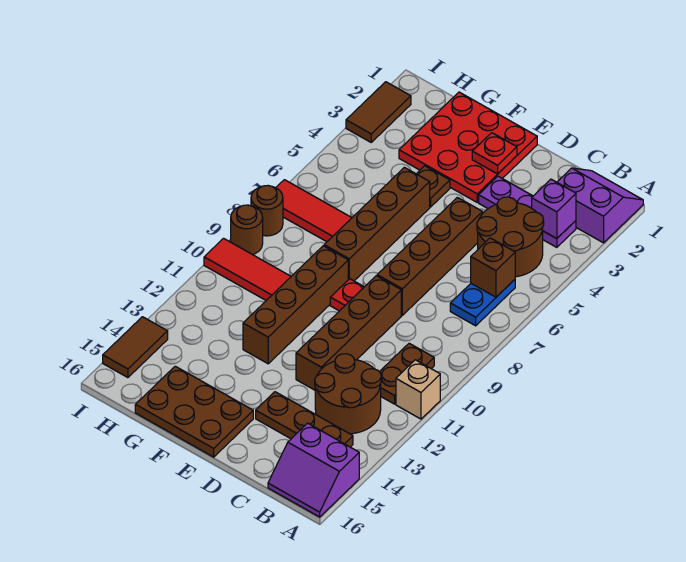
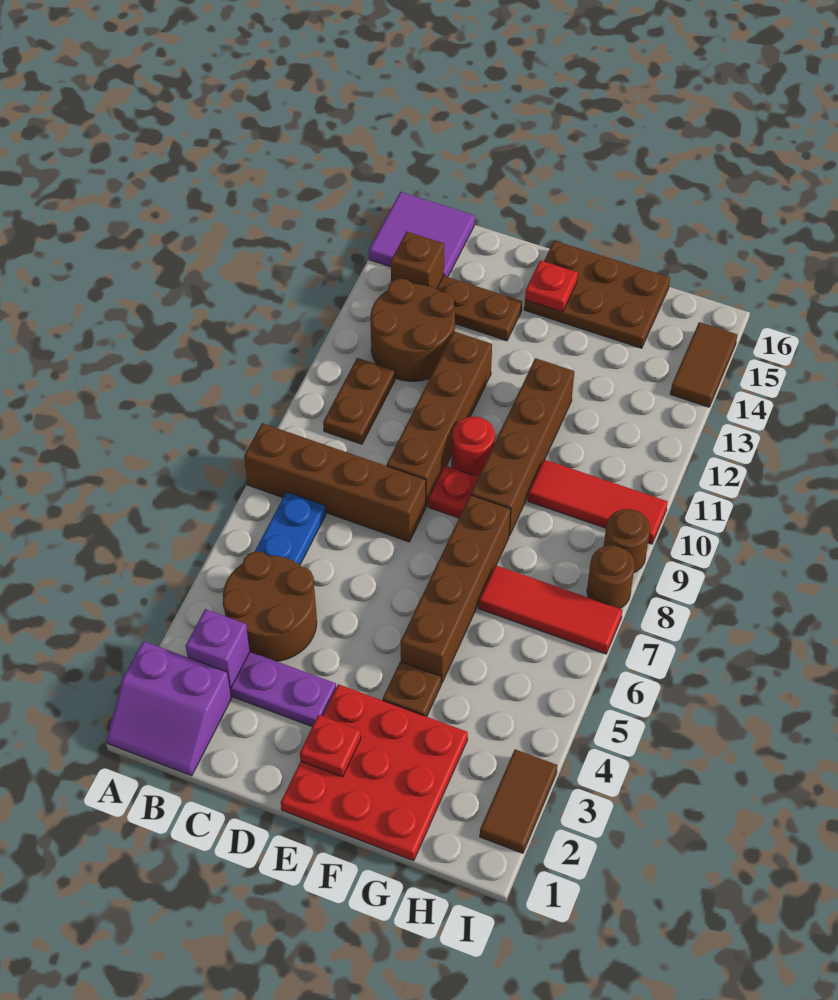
tan 1x1 brick [396,360,440,419] -> none
purple 2x2 slope [268,423,359,517] -> purple 2x2 tile [369,192,475,277]
brown 1x1 brick [471,238,515,297] -> brown 1x1 brick moved to [391,232,444,289]
brown 1x4 brick [377,197,483,315] -> brown 1x4 brick turned to [244,423,426,542]
none -> red 1x1 round brick [452,417,495,477]
none -> red 1x1 plate [525,260,578,312]

